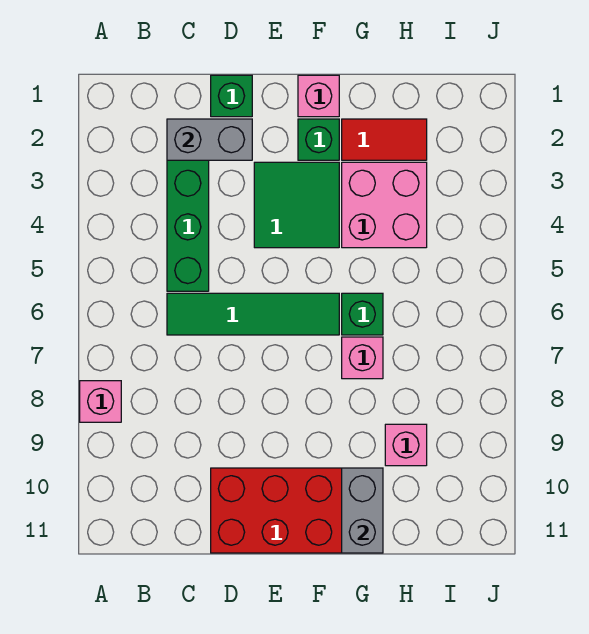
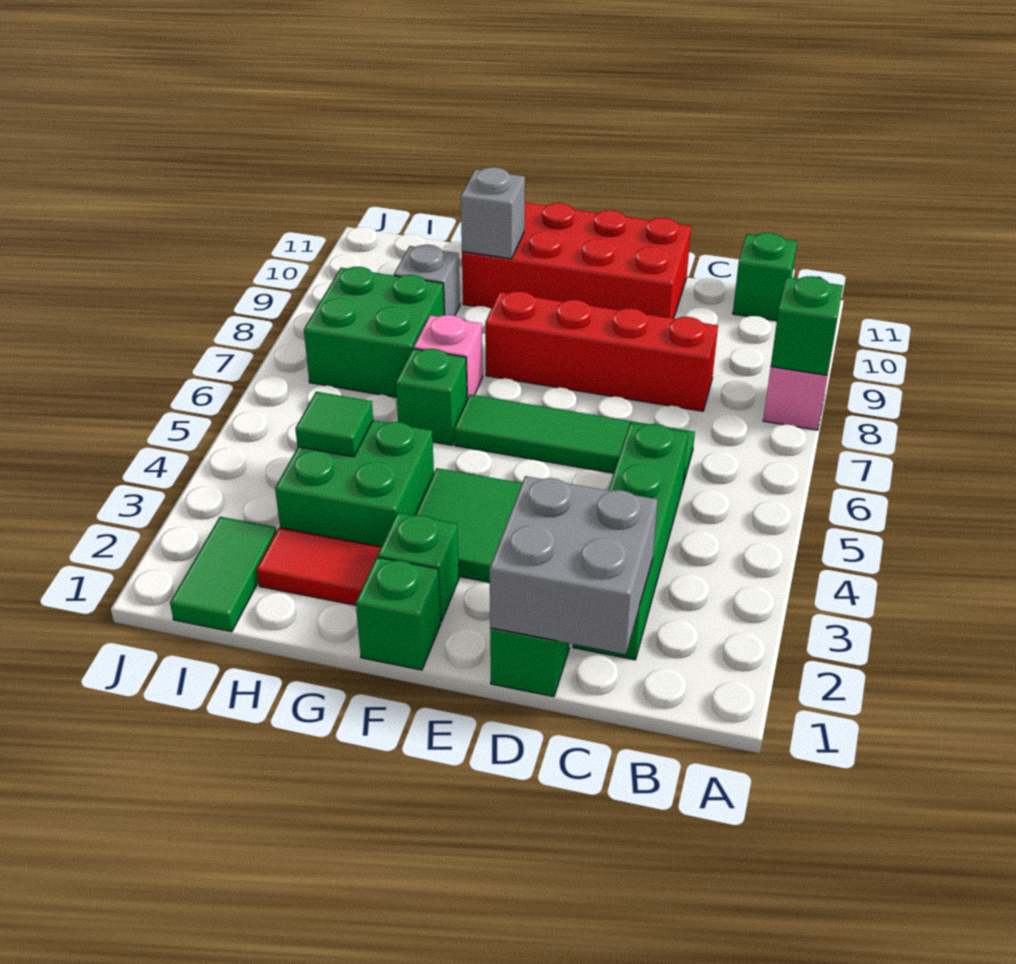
none -> green 1x1 brick [771,276,843,375]
none -> green 1x1 brick [733,233,797,321]
grey 1x2 brick [167,119,252,160] -> grey 2x2 brick [490,476,658,654]
none -> red 1x4 brick [485,291,718,411]
pink 1x1 brick [298,75,339,117] -> green 1x1 brick [356,557,441,670]
pink 2x2 brick [342,162,427,248] -> green 2x2 brick [275,420,434,547]
grey 1x2 brick [342,468,383,553] -> grey 1x1 brick [461,167,525,259]
none -> green 1x1 tile [295,392,373,457]
none -> green 2x2 brick [304,267,444,397]
pink 1x1 brick [385,424,427,466] -> grey 1x1 brick [394,245,460,316]
none -> green 1x2 tile [170,517,277,632]

